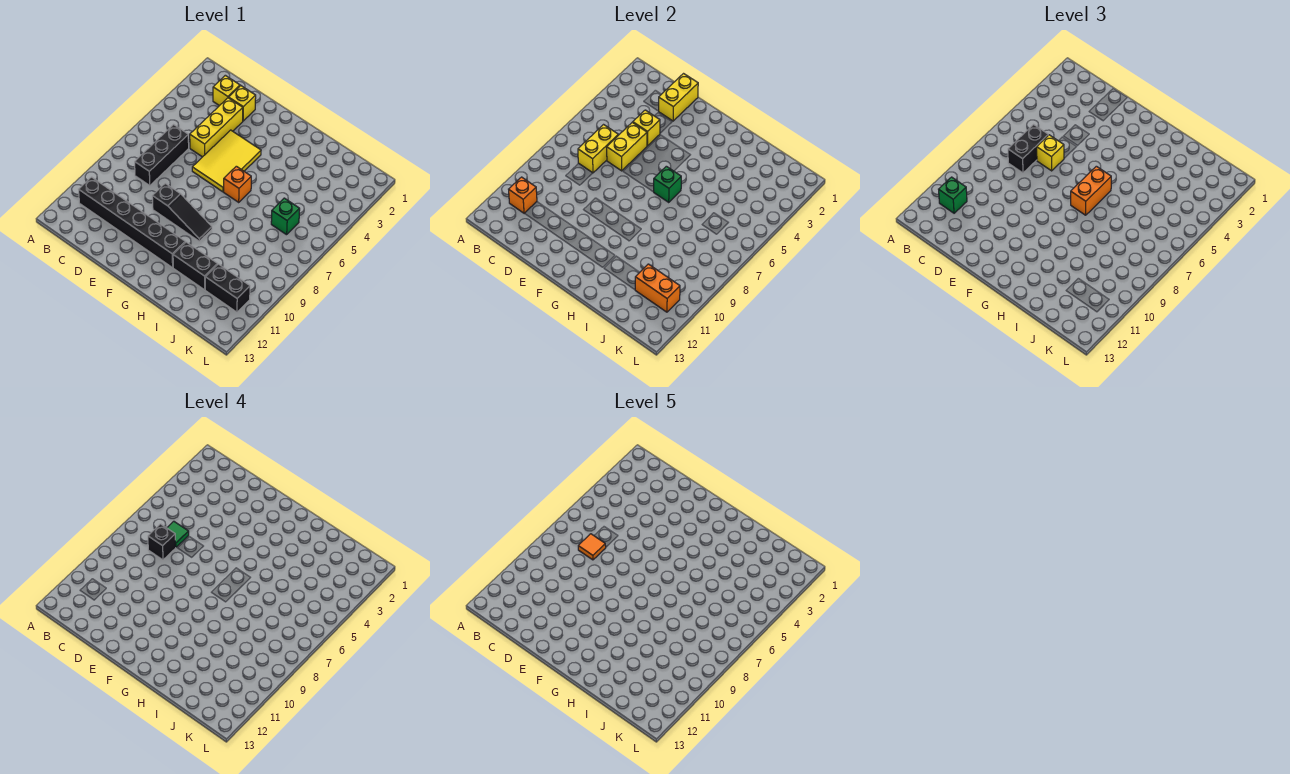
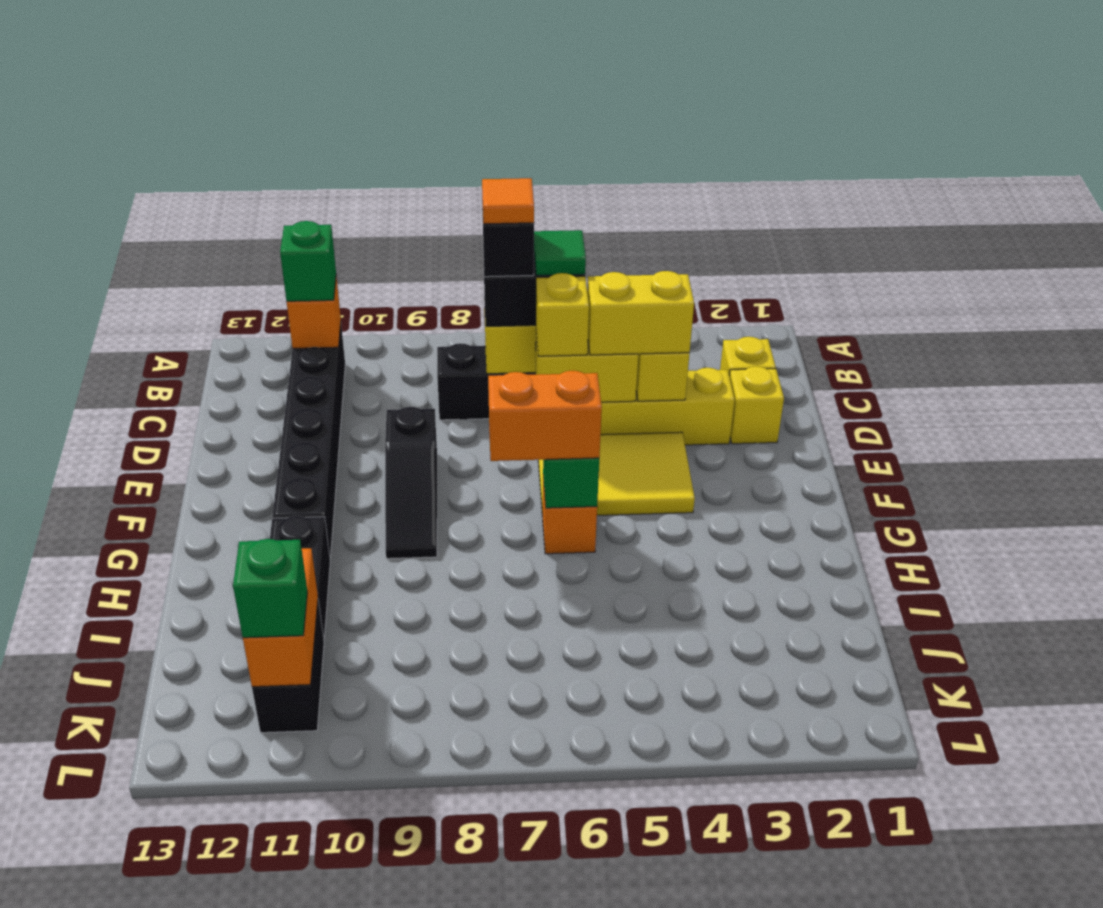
yellow 1x2 brick [659,74,698,121] -> yellow 1x2 brick moved to [587,271,694,355]
green 1x1 brick [271,198,300,235] -> green 1x1 brick moved to [233,539,307,638]

